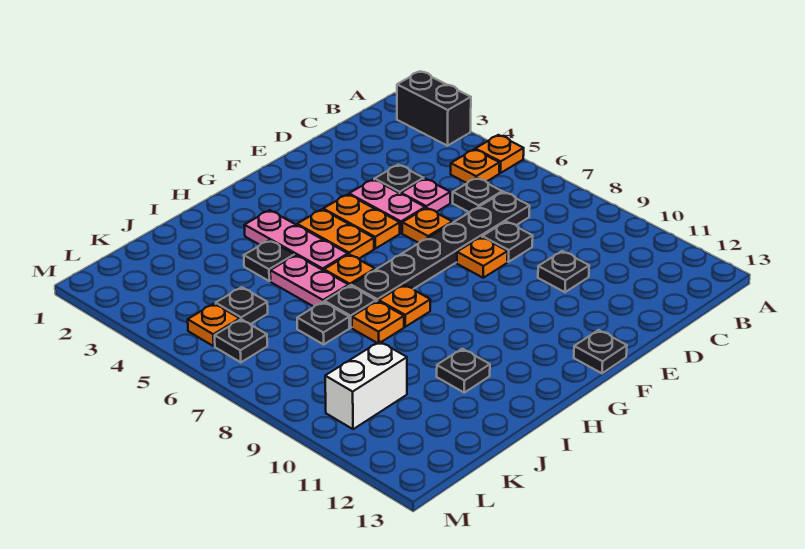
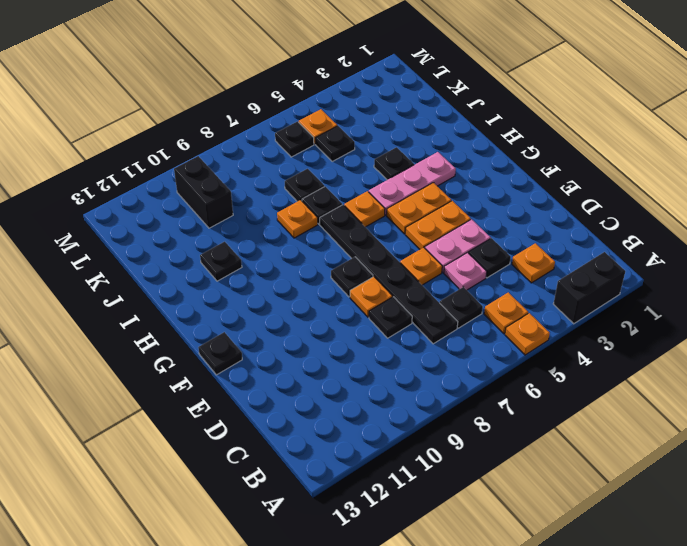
black 1x1 plate [538,251,589,292] -> black 1x1 plate moved to [331,257,373,297]
orange 1x1 plate [379,285,430,327] -> orange 1x1 plate moved to [512,243,555,283]
pink 1x2 plate [270,255,349,307] -> none
white 1x2 brick [325,341,407,429] -> black 1x2 brick [174,156,233,228]

